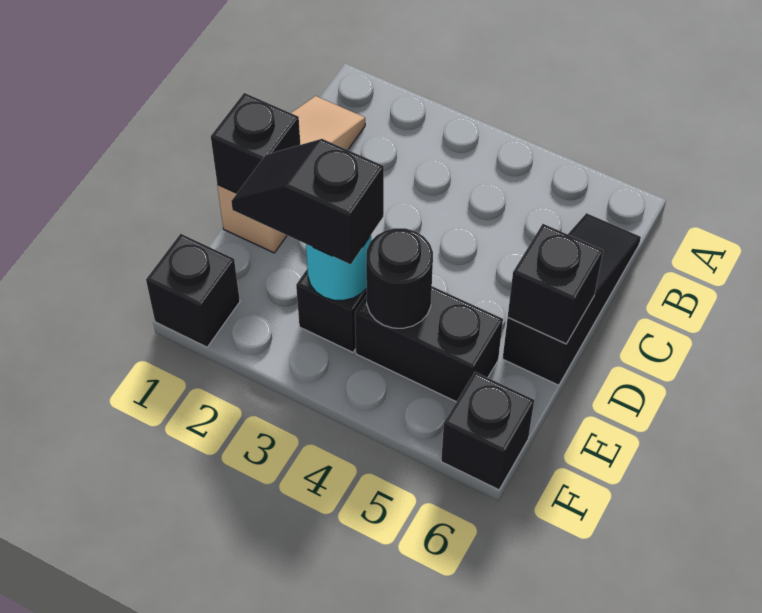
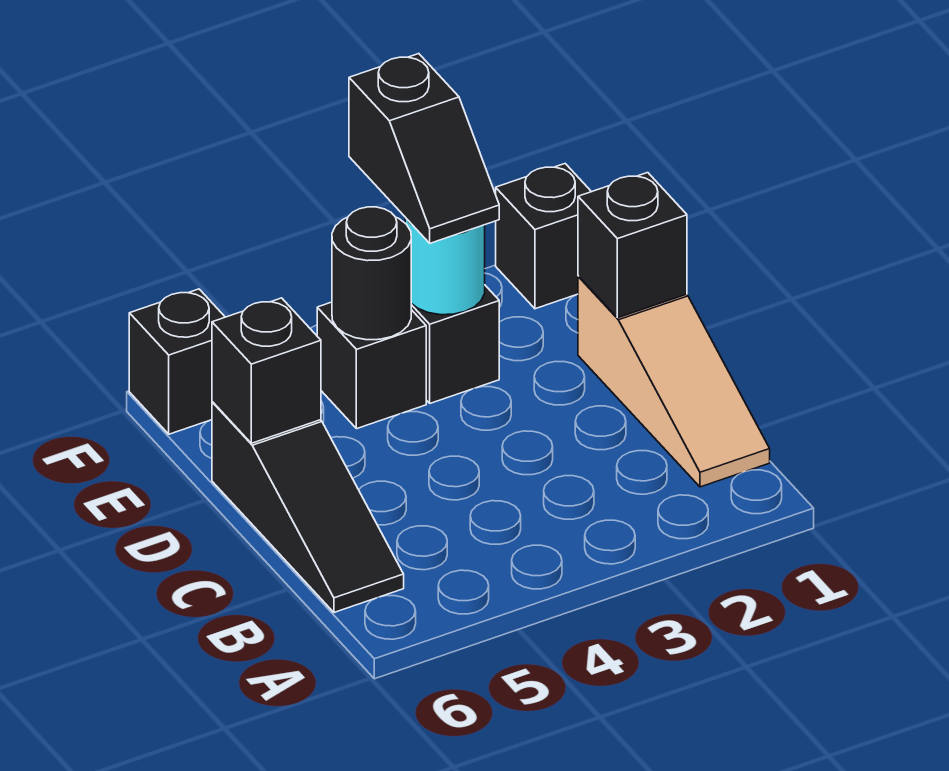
black 1x2 slope [231,139,384,264] -> black 1x2 slope turned to [349,54,499,243]
black 1x2 brick [355,286,503,402] -> black 1x1 brick [317,302,426,429]

